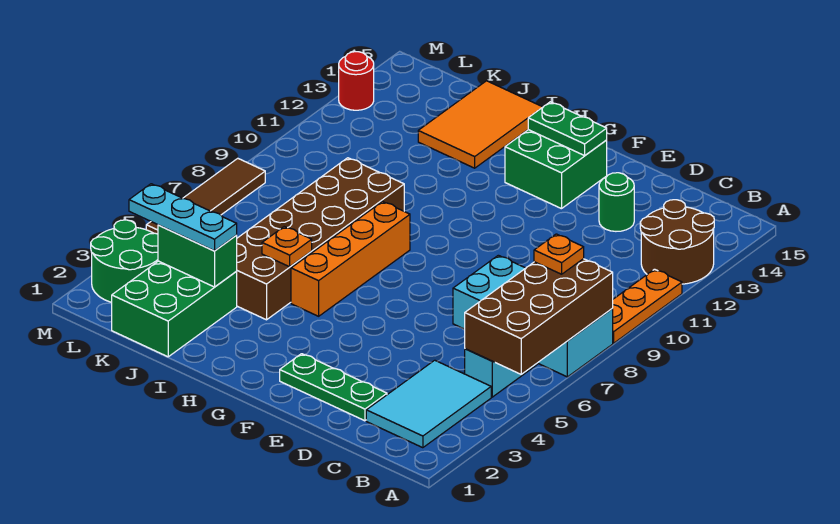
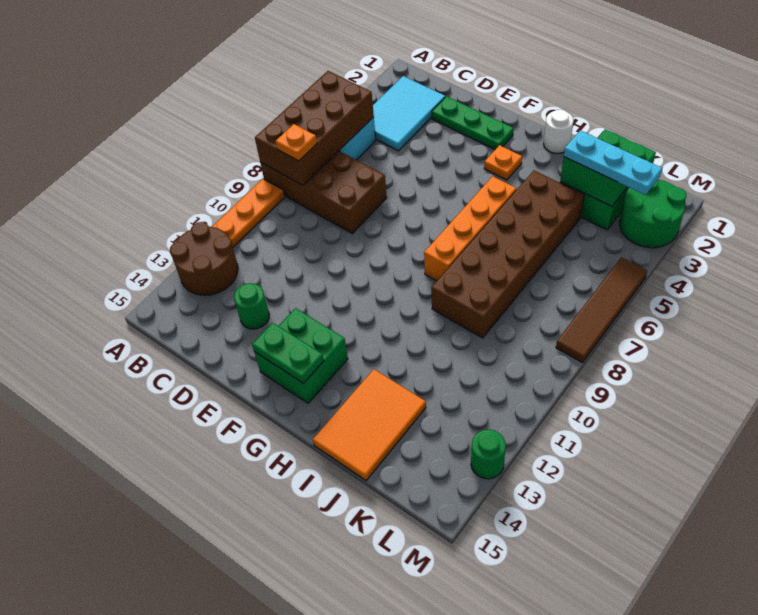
cyan 2x4 brick [453,255,613,377] -> brown 2x4 brick [260,151,387,233]
none -> white 1x1 round brick [544,109,574,153]
orange 1x1 plate [262,227,312,267] -> orange 1x1 plate moved to [484,145,522,180]
red 1x1 round brick [339,52,374,110] -> green 1x1 round brick [471,430,506,479]

